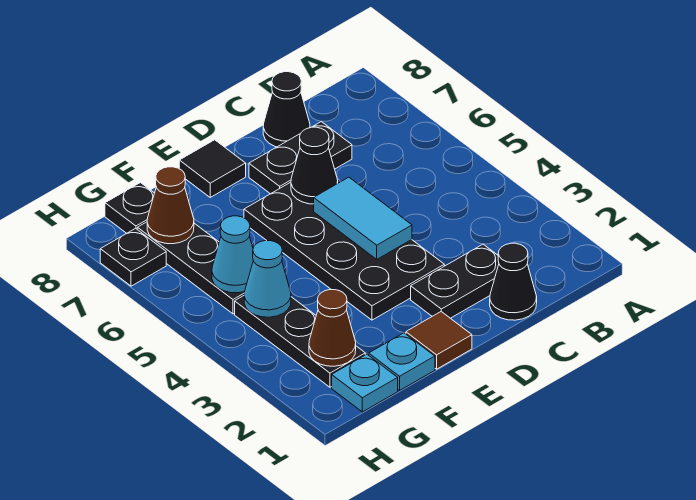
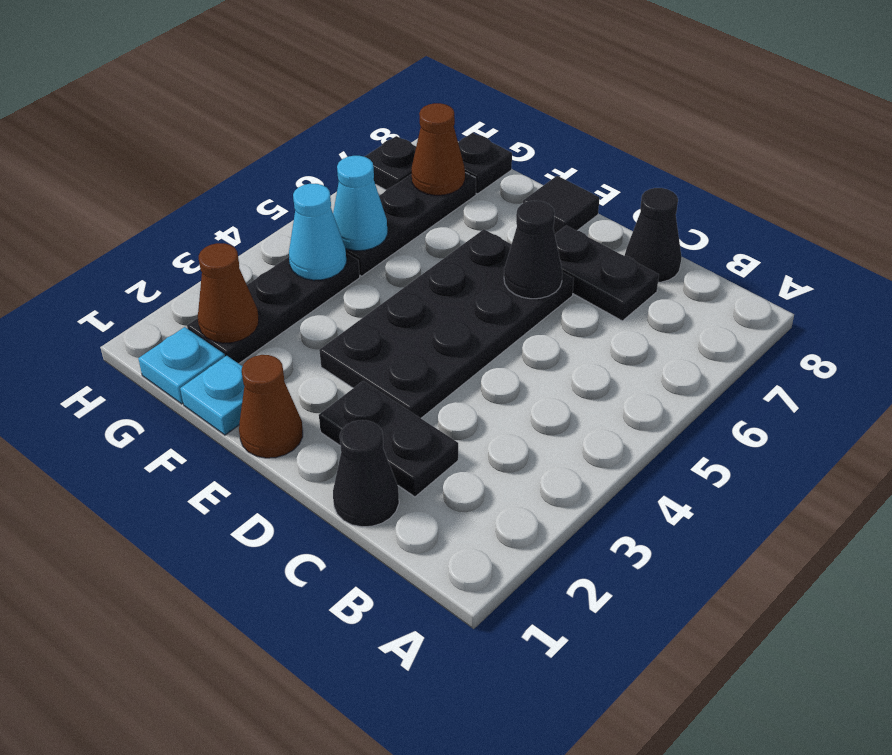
cyan 1x2 tile [314,177,412,259] -> none
brown 1x1 tile [406,312,472,369] -> brown 1x1 cone [239,355,303,458]

